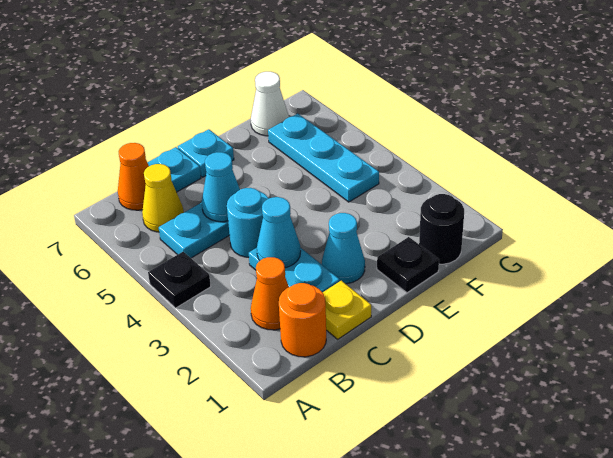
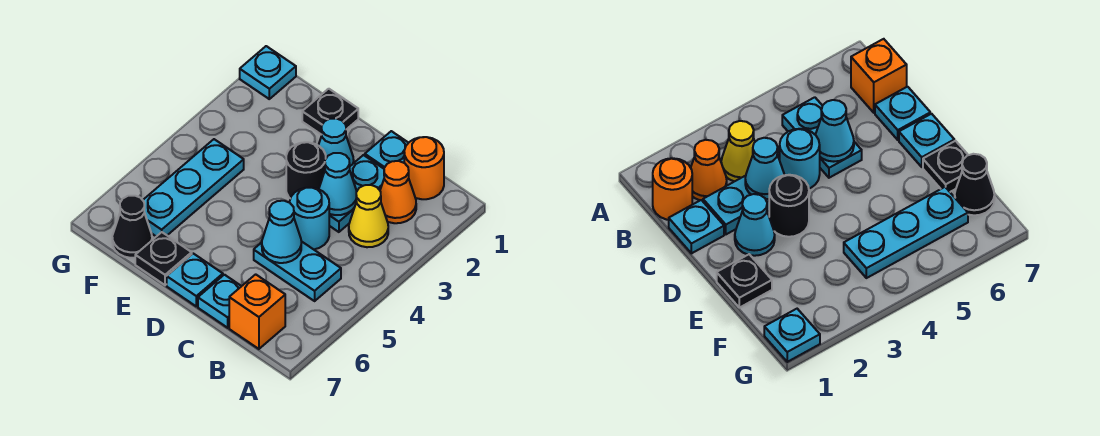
black 1x1 plate [148,252,211,308] -> black 1x1 plate moved to [135,232,192,285]
yellow 1x1 cone [142,164,184,232] -> yellow 1x1 cone moved to [349,185,388,247]
orange 1x1 cone [118,143,149,210] -> orange 1x1 brick [229,274,285,349]
yellow 1x1 plate [323,281,371,339] -> cyan 1x1 plate [365,131,408,169]
black 1x1 round brick [419,194,464,264] -> black 1x1 round brick moved to [286,142,326,198]
white 1x1 cone [251,72,289,136] -> black 1x1 cone [112,196,152,258]
none -> cyan 1x1 plate [240,46,296,99]

